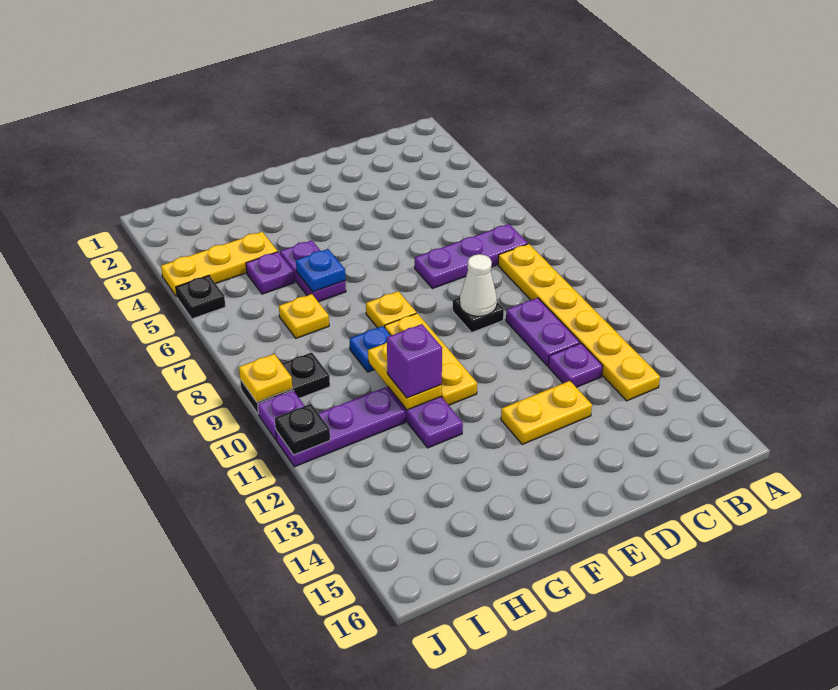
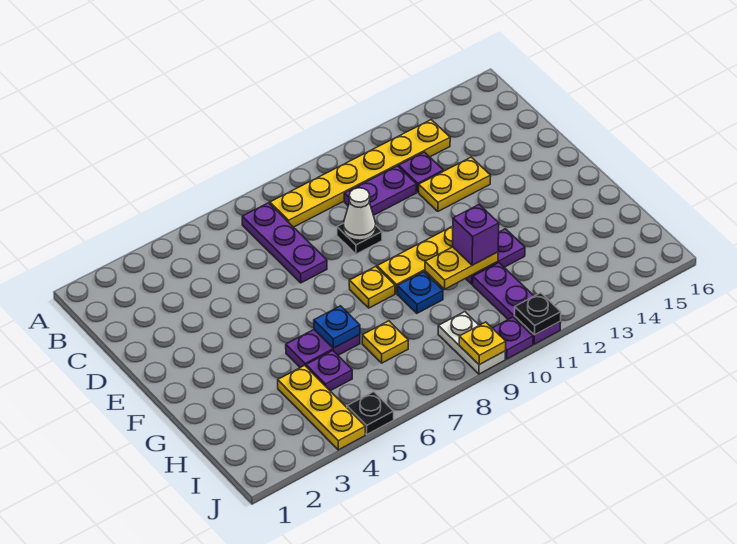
yellow 1x2 plate [501,381,592,444] -> yellow 1x2 plate turned to [419,157,491,211]
black 1x2 plate [240,352,330,414] -> white 1x2 plate [438,312,506,374]

